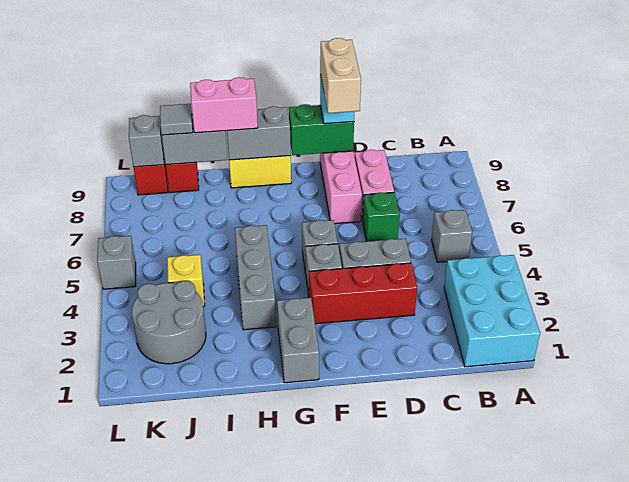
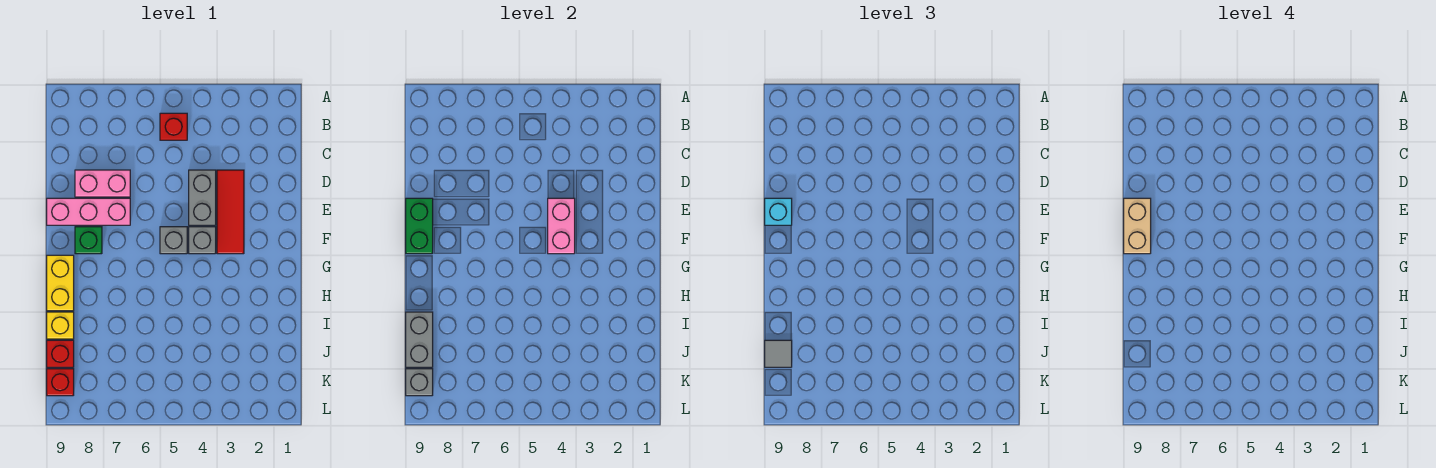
cyan 2x3 brick [444,255,540,367] -> none
grey 1x1 brick [431,210,472,262] -> red 1x1 brick [160,113,187,140]
red 1x3 brick [309,263,417,324] -> red 1x3 tile [217,170,244,254]
green 1x1 brick [363,192,400,242] -> green 1x1 brick moved to [75,227,102,254]
tan 1x2 brick [320,38,361,113] -> tan 1x2 brick turned to [1124,198,1151,254]
grey 1x2 brick [277,298,319,383] -> none
grey 1x2 brick [227,106,291,160] -> none
grey 1x3 brick [235,225,276,330] -> none
pink 1x2 brick [190,77,258,133] -> pink 1x2 brick moved to [548,198,575,254]
grey 2x2 round brick [132,281,206,364] -> none
yellow 1x1 brick [167,255,205,307] -> yellow 1x1 brick moved to [47,312,74,339]
grey 1x1 brick [97,236,136,289] -> none

